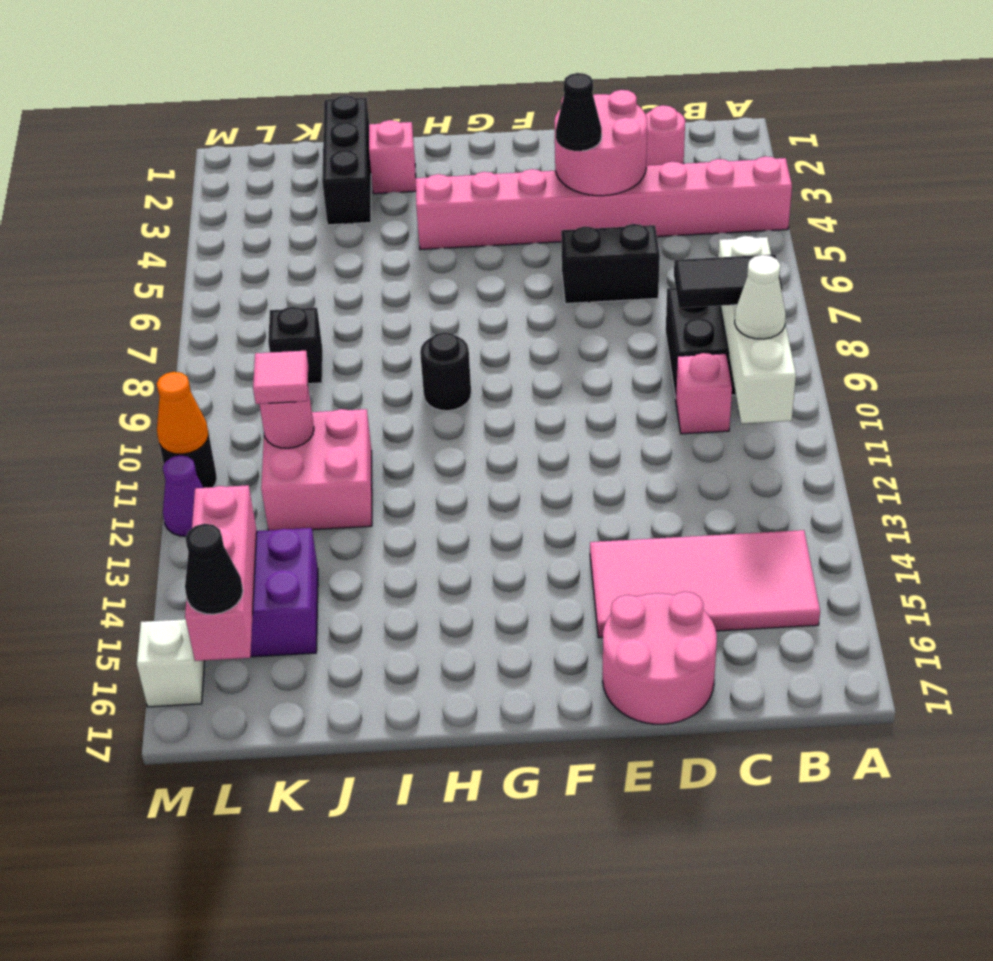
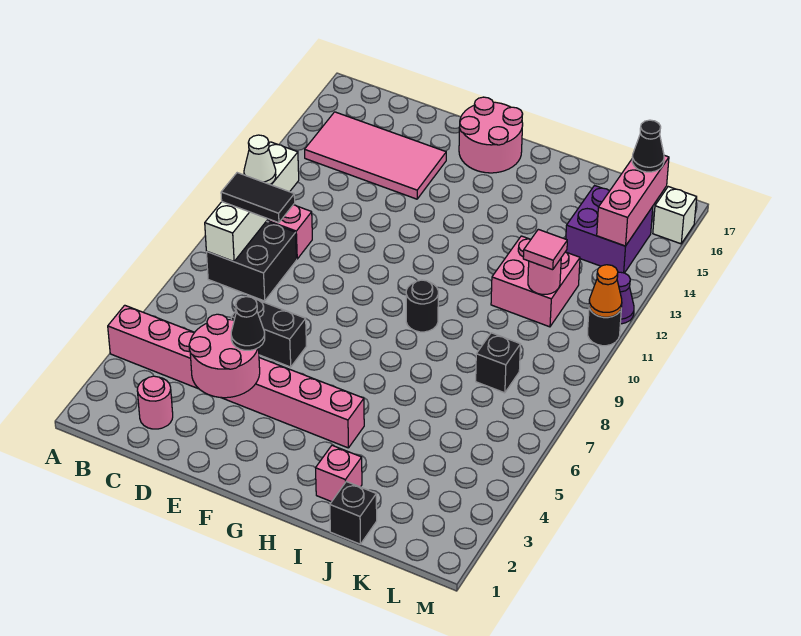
pink 2x2 round brick [603,592,717,724] -> pink 2x2 round brick moved to [459,97,523,173]
black 1x3 brick [322,95,371,225] -> black 1x1 brick [330,482,377,544]

